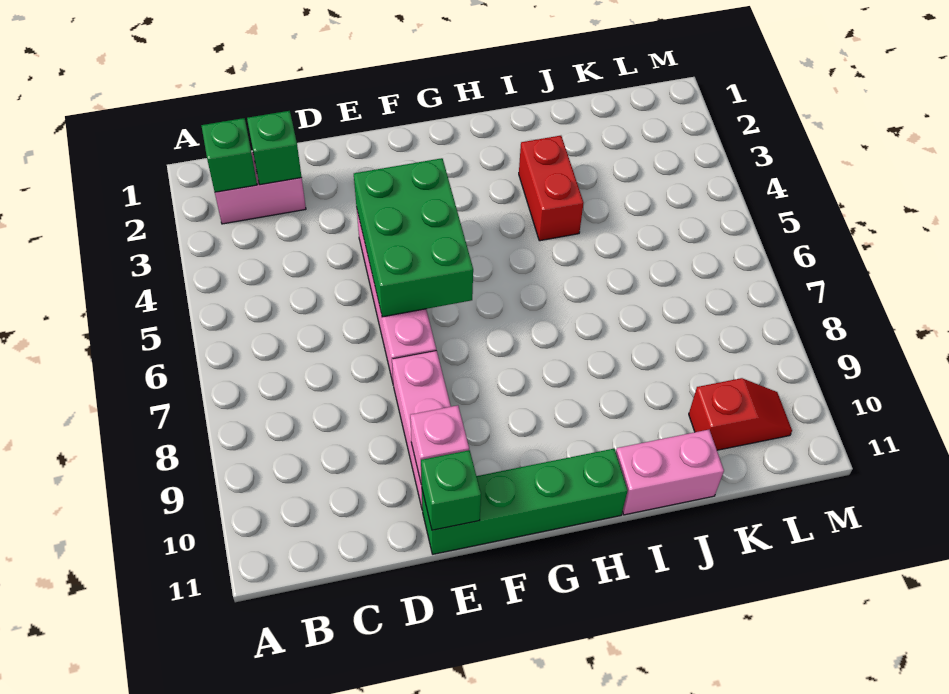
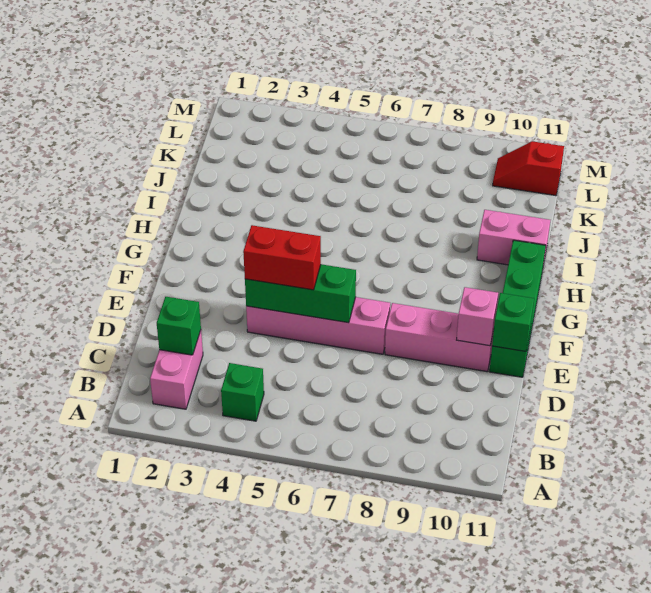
green 1x1 brick [201,118,257,192] -> green 1x1 brick moved to [221,363,264,421]
green 2x3 brick [354,158,473,317] -> green 1x3 brick [245,264,356,323]
red 1x2 brick [519,136,583,241] -> red 1x2 brick moved to [243,225,321,290]
pink 1x2 brick [616,430,724,515] -> pink 1x2 brick turned to [477,210,550,266]
red 1x2 slope [689,378,792,450] -> red 1x2 slope turned to [493,141,564,196]

